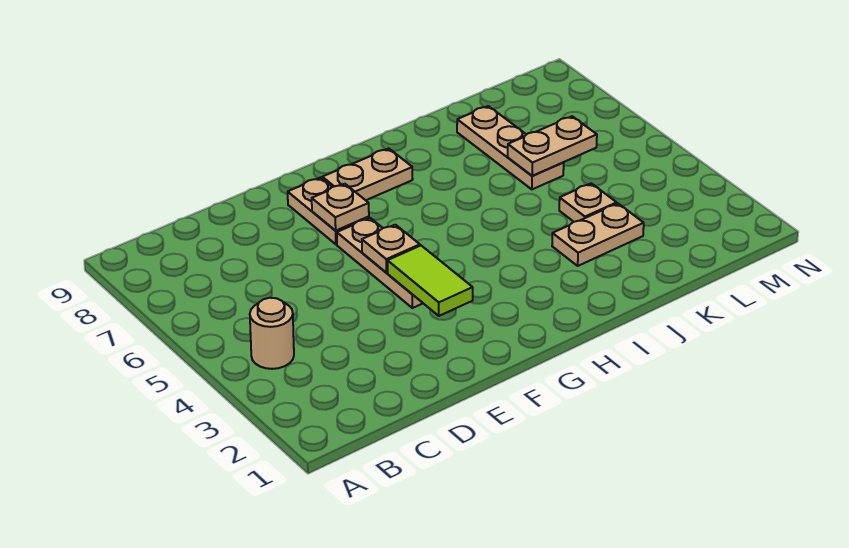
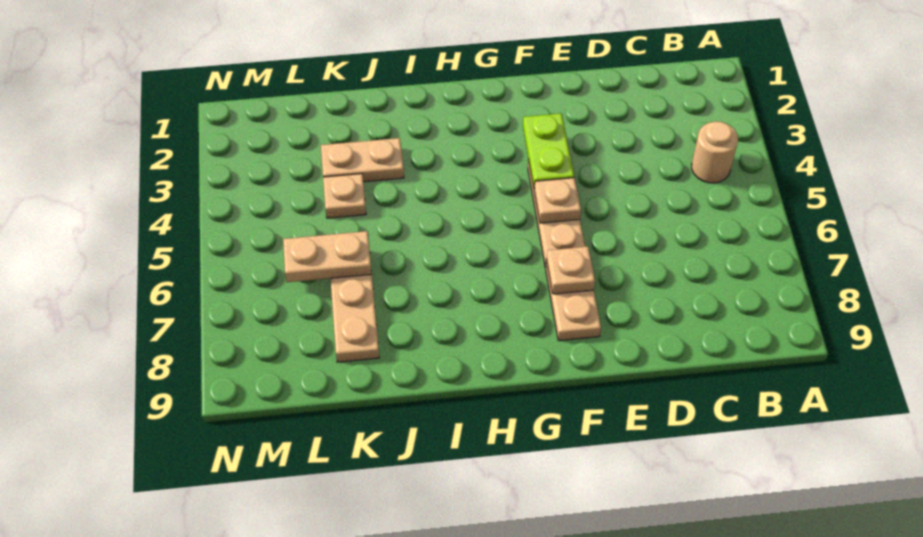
lime 1x2 tile [388,246,473,316] -> lime 1x2 plate [523,113,574,188]
tan 1x2 plate [322,148,413,200] -> none

